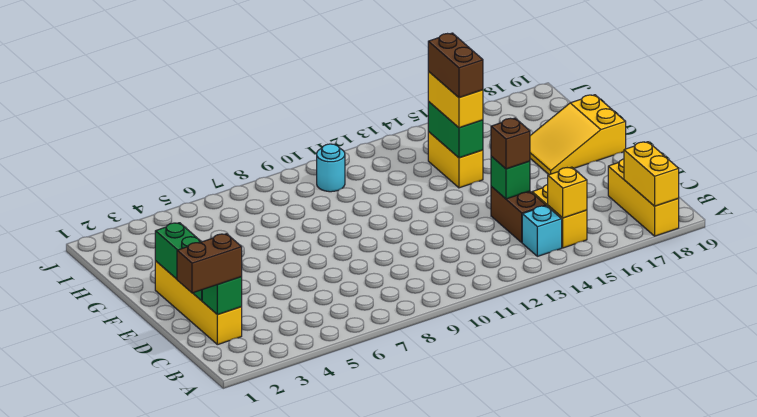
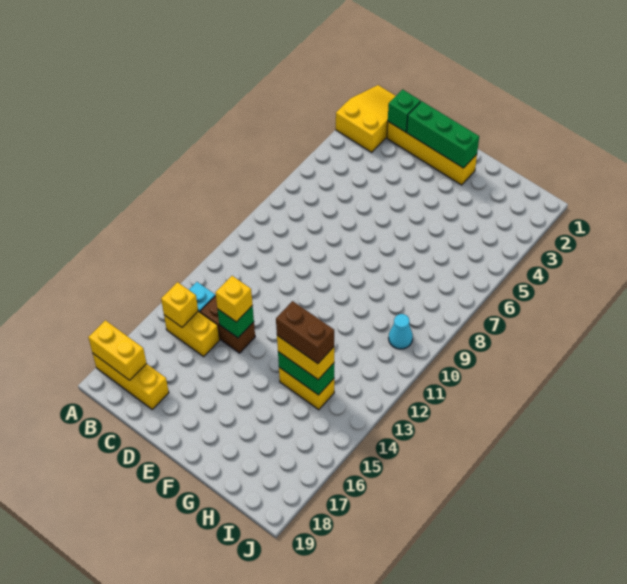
brown 1x2 brick [177,234,242,293] -> none
brown 1x1 brick [491,118,530,169] -> yellow 1x1 brick [216,276,253,322]
yellow 2x3 slope [530,95,626,175] -> yellow 2x3 slope moved to [336,85,395,152]
cyan 1x1 round brick [316,144,345,192] -> cyan 1x1 cone [389,314,413,349]

